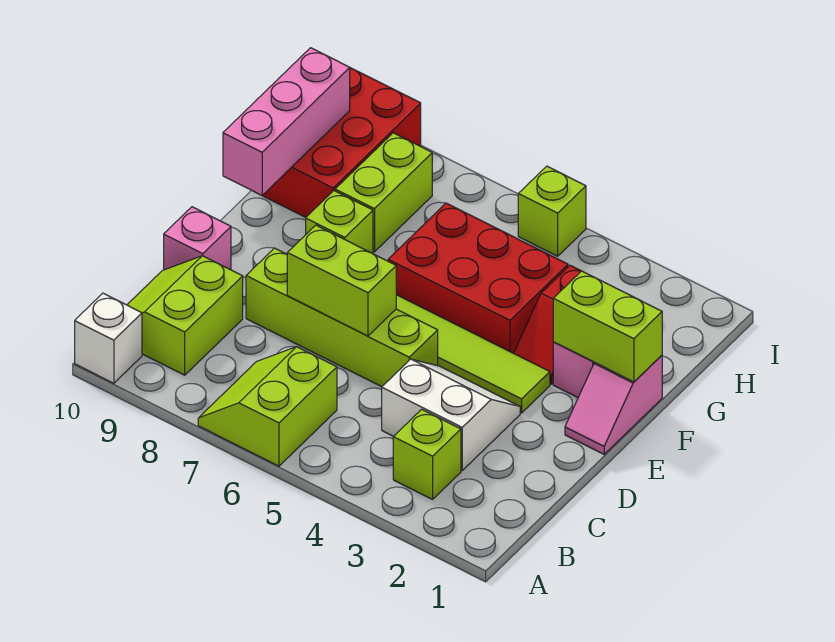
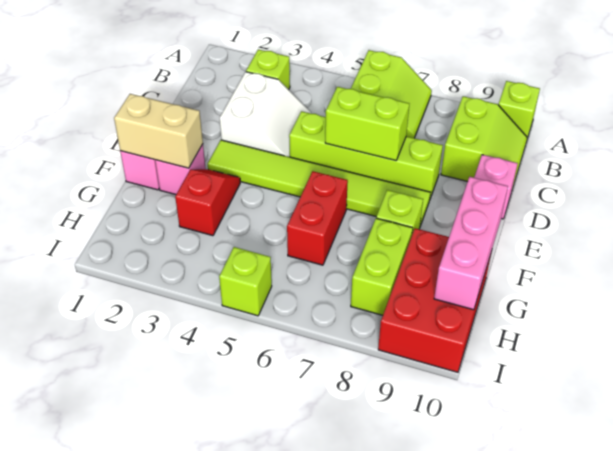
white 1x1 brick [75,293,142,383] -> lime 1x1 brick [499,81,540,138]
white 2x2 slope [382,359,520,470] -> white 2x2 slope turned to [220,72,311,157]
lime 1x2 brick [553,271,662,382] -> tan 1x2 brick [114,94,203,168]
red 2x3 brick [388,203,568,353] -> red 1x2 brick [287,171,348,265]

